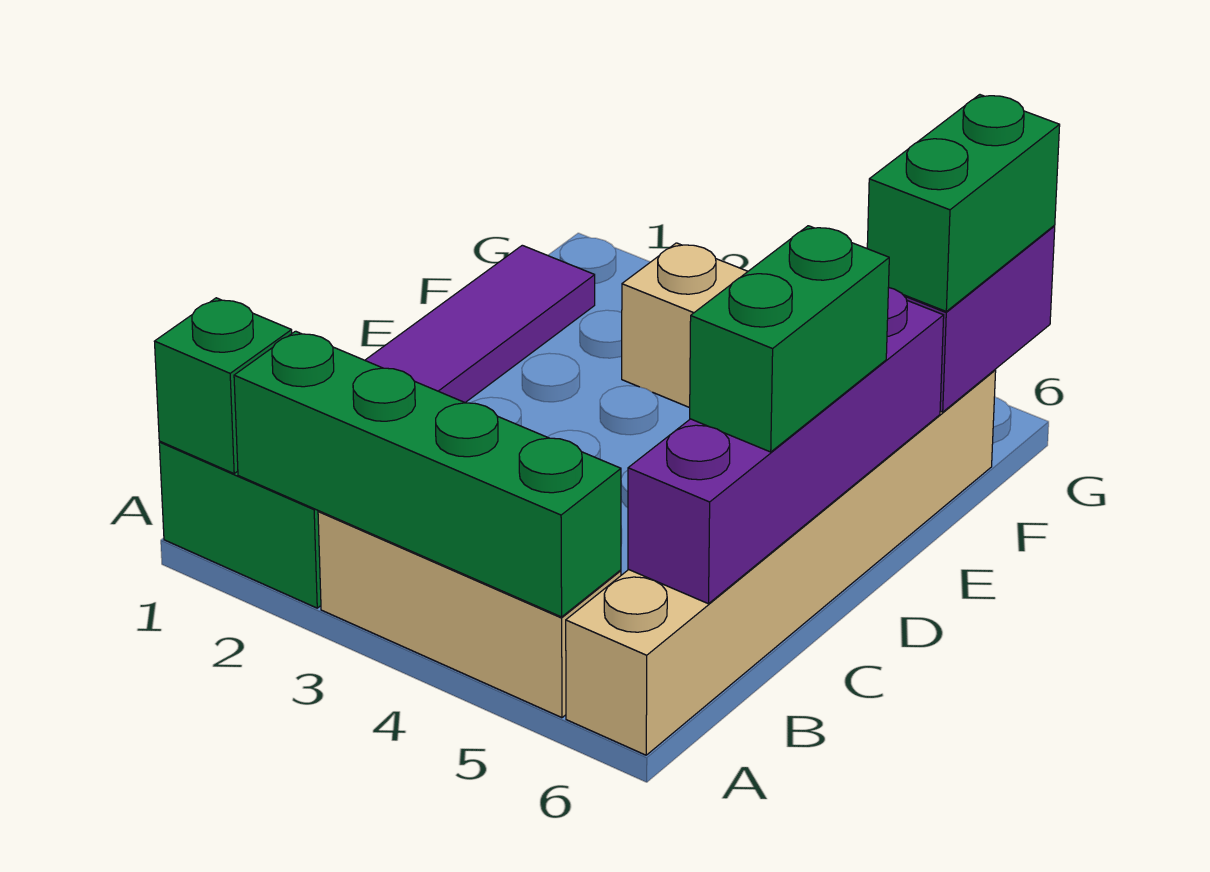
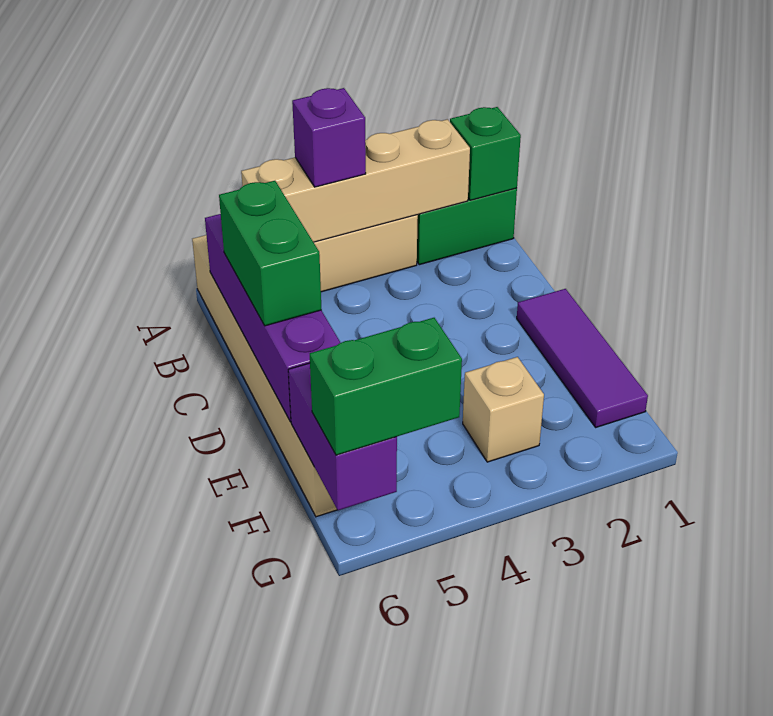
green 1x4 brick [234,331,621,617] -> tan 1x4 brick [241,119,470,242]
none -> purple 1x1 brick [292,88,366,187]
green 1x2 brick [867,95,1060,311] -> green 1x2 brick turned to [310,318,462,455]

